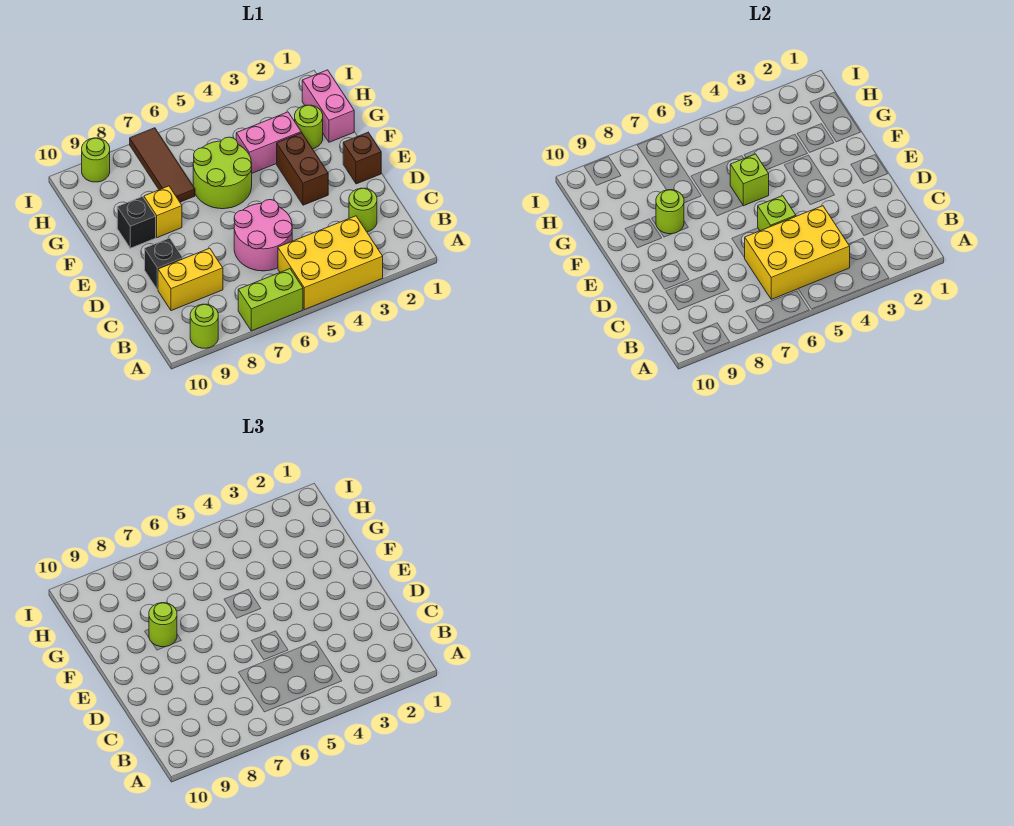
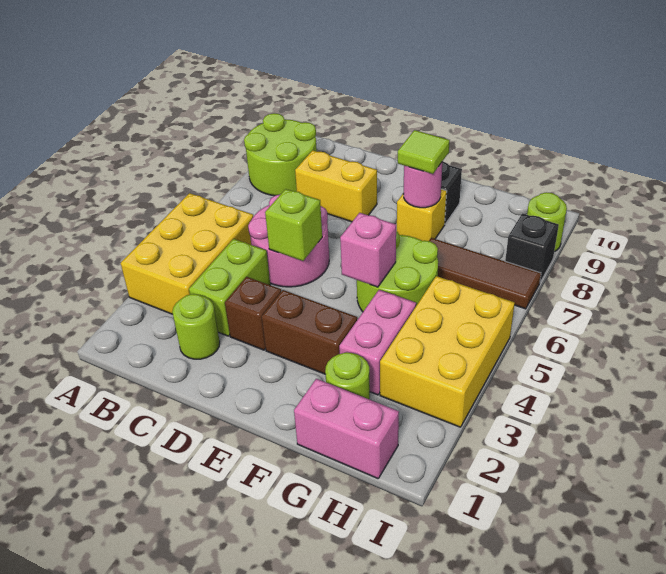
lime 1x2 brick [238,269,303,331] -> lime 1x2 brick moved to [189,239,270,336]
lime 1x1 round brick [190,304,218,348] -> lime 2x2 round brick [244,113,317,196]
yellow 2x3 brick [745,206,850,299] -> yellow 2x3 brick moved to [380,276,515,427]
yellow 1x2 brick [158,248,223,311] -> yellow 1x2 brick turned to [295,150,377,222]
black 1x1 brick [145,238,183,290] -> black 1x1 brick moved to [505,213,559,282]
brown 1x1 brick [343,132,381,184] -> brown 1x1 brick moved to [225,277,281,350]
lime 1x1 brick [730,154,769,206] -> pink 1x1 brick [340,213,396,287]
lime 1x1 round brick [656,190,684,234] -> pink 1x1 round brick [403,161,443,208]
lime 1x1 round brick [149,603,177,647] -> lime 1x1 tile [398,130,450,174]

